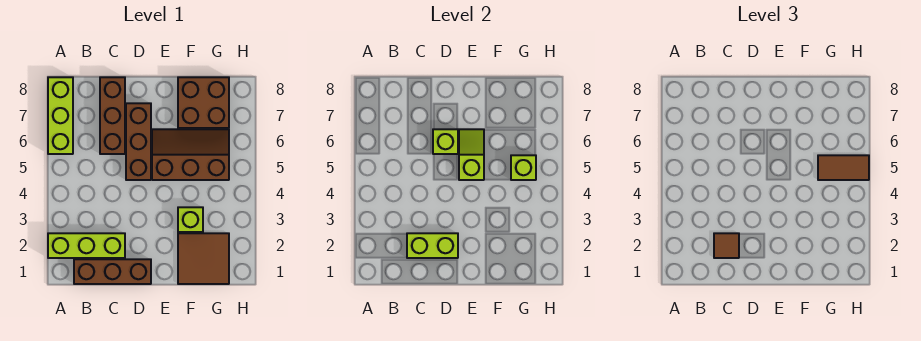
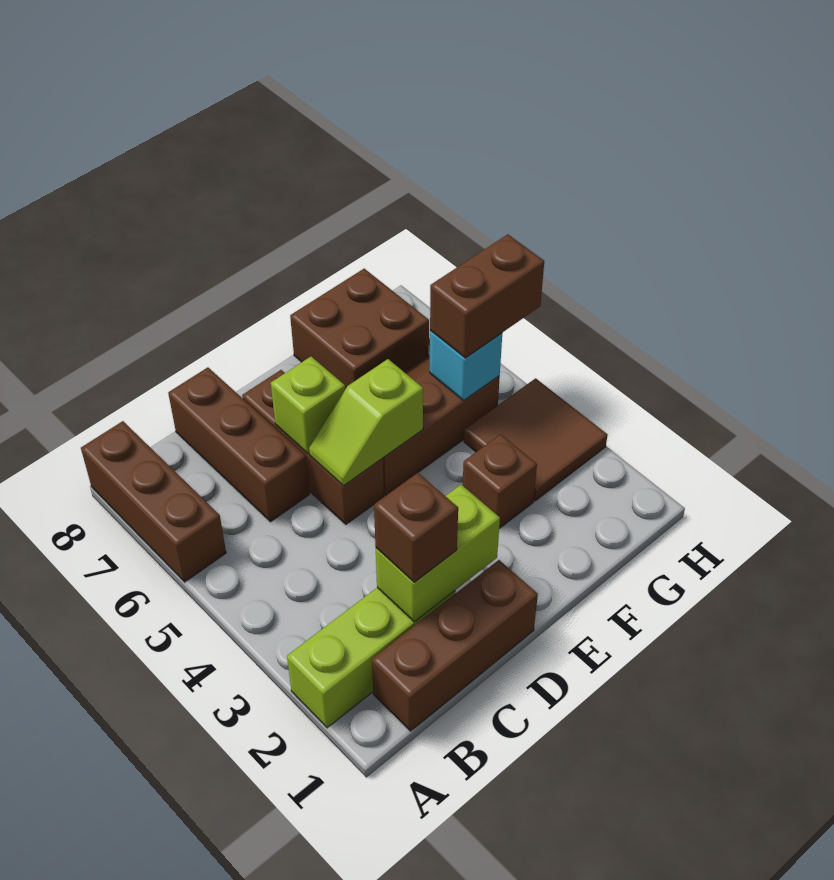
lime 1x3 brick [48,77,73,154] -> brown 1x3 brick [81,421,226,582]
brown 1x1 tile [714,233,739,258] -> brown 1x1 brick [374,473,458,582]
lime 1x2 slope [459,129,484,180] -> lime 1x2 slope turned to [309,359,423,486]
brown 2x2 tile [178,233,229,284] -> brown 2x2 tile moved to [464,378,607,501]
lime 1x1 brick [178,207,203,232] -> brown 1x1 brick [463,434,537,529]
lime 1x1 brick [511,155,536,180] -> cyan 1x1 brick [430,330,502,400]
brown 1x2 tile [818,155,869,180] -> brown 1x2 brick [430,234,544,358]

